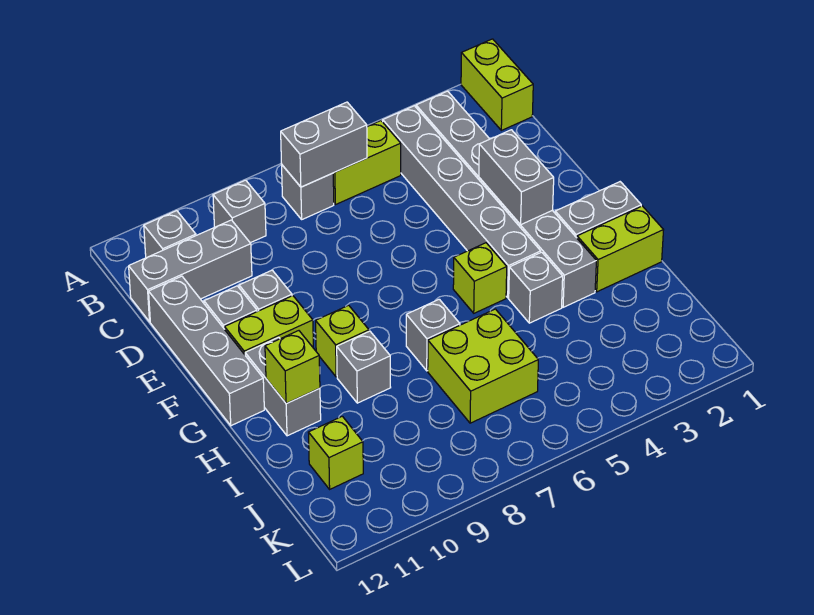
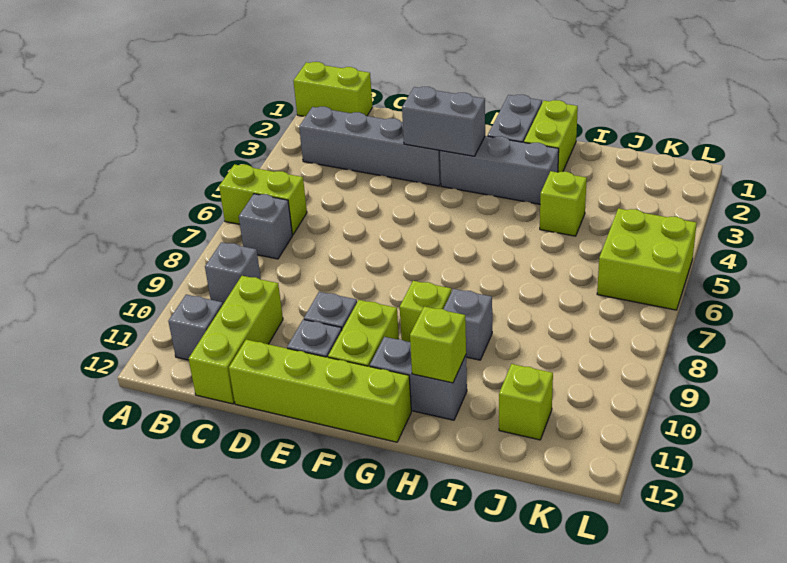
grey 1x6 brick [383,106,541,298] -> none
lime 1x2 brick [333,121,401,205] -> lime 1x2 brick turned to [219,164,307,235]
grey 1x2 brick [281,102,367,187] -> none
grey 1x3 brick [129,220,252,322] -> lime 1x3 brick [189,276,283,404]
grey 1x4 brick [149,276,264,426] -> lime 1x4 brick [229,340,411,442]
lime 1x1 brick [453,243,507,313] -> lime 1x1 brick moved to [540,171,587,236]
grey 1x1 brick [509,252,563,323] -> none
grey 1x1 brick [406,299,460,371] -> none
lime 2x2 brick [428,309,538,423] -> lime 2x2 brick moved to [597,208,697,310]

